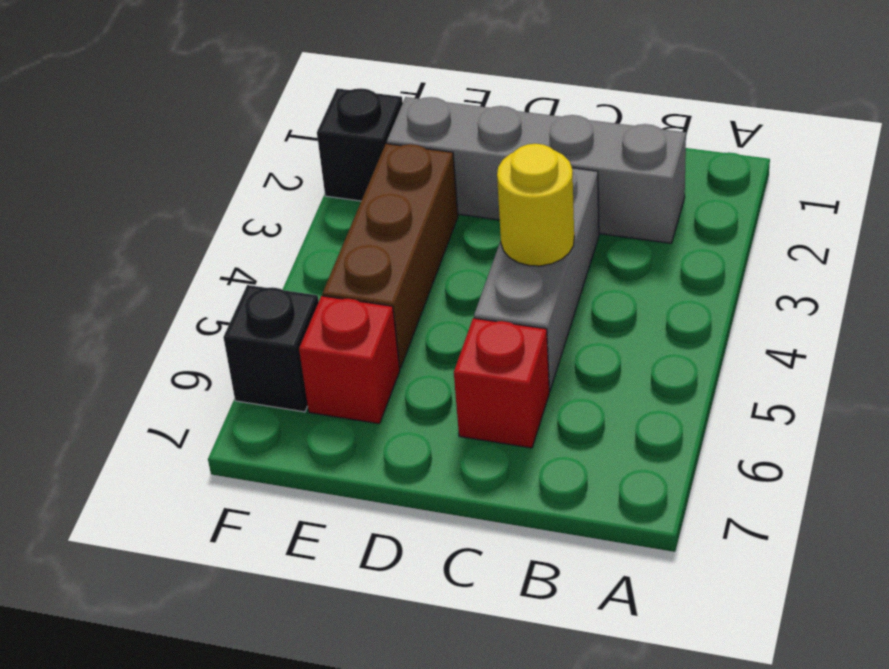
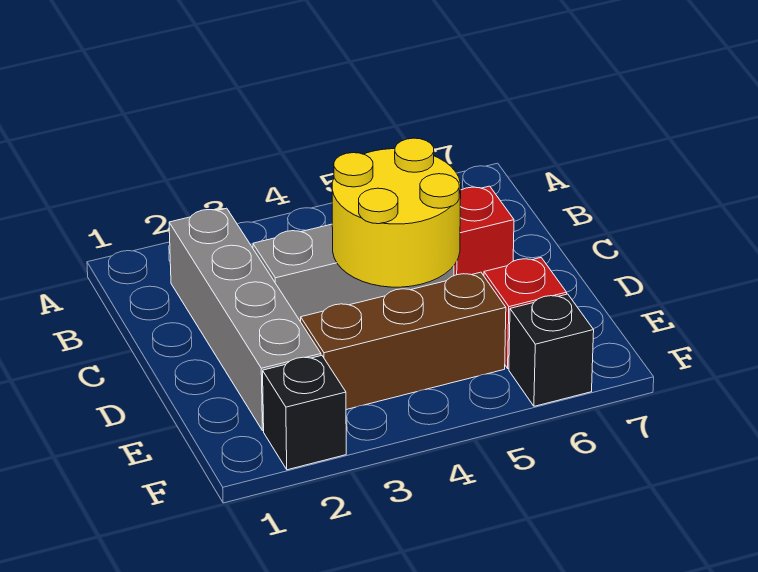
yellow 1x1 round brick [497,144,574,266] -> yellow 2x2 round brick [332,138,461,287]

